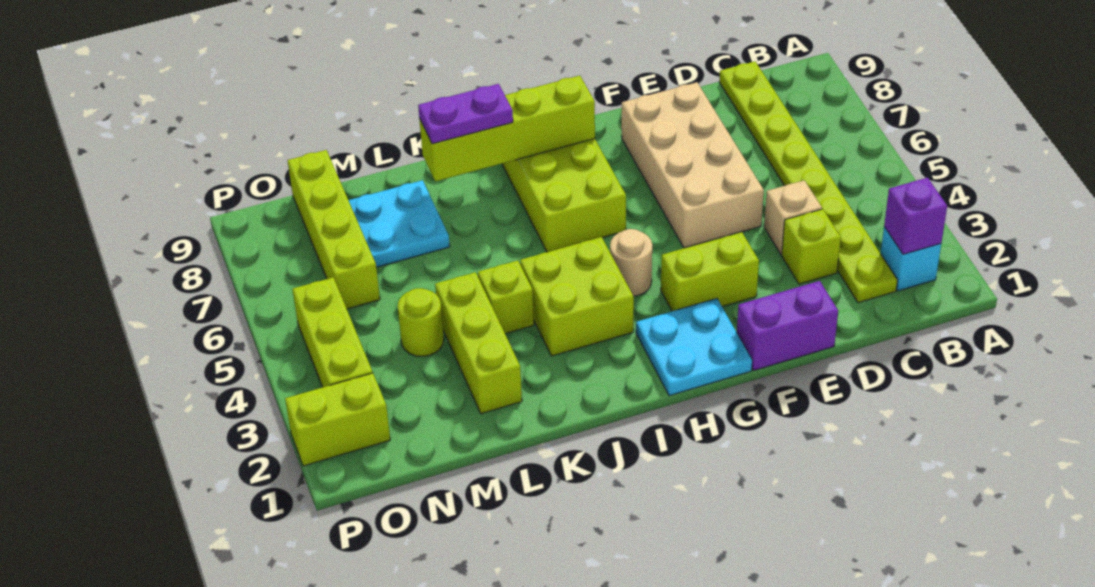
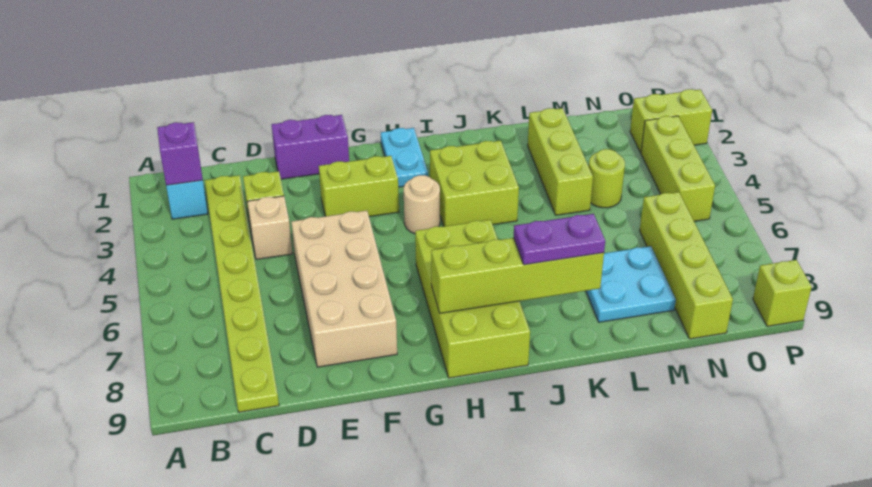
cyan 2x2 plate [636,298,752,396] -> cyan 1x2 plate [381,128,428,187]
lime 1x1 brick [478,260,534,334] -> lime 1x1 brick moved to [753,260,812,326]

